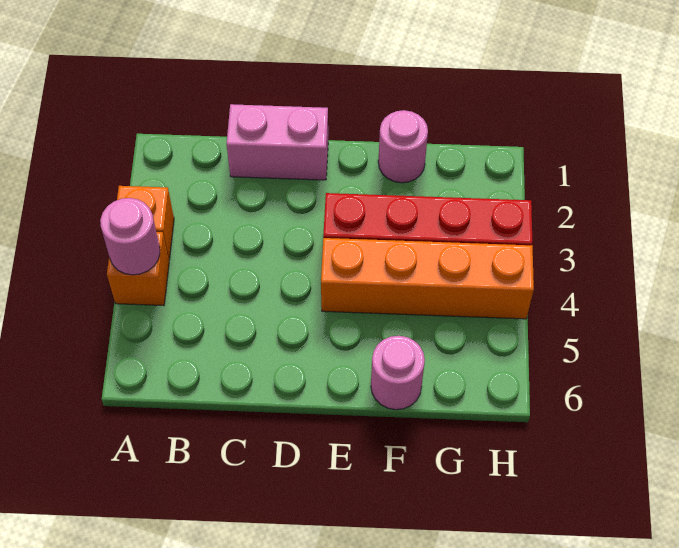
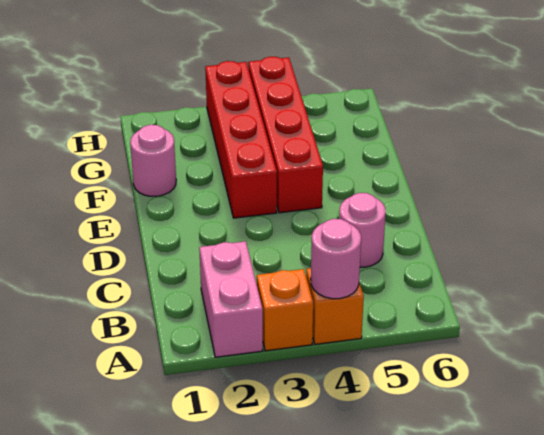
pink 1x2 brick [226,104,328,180] -> pink 1x2 brick moved to [199,241,263,357]
orange 1x4 brick [321,238,534,319] -> red 1x4 brick [248,57,323,213]
pink 1x1 round brick [371,336,425,410] -> pink 1x1 round brick moved to [339,193,386,267]

